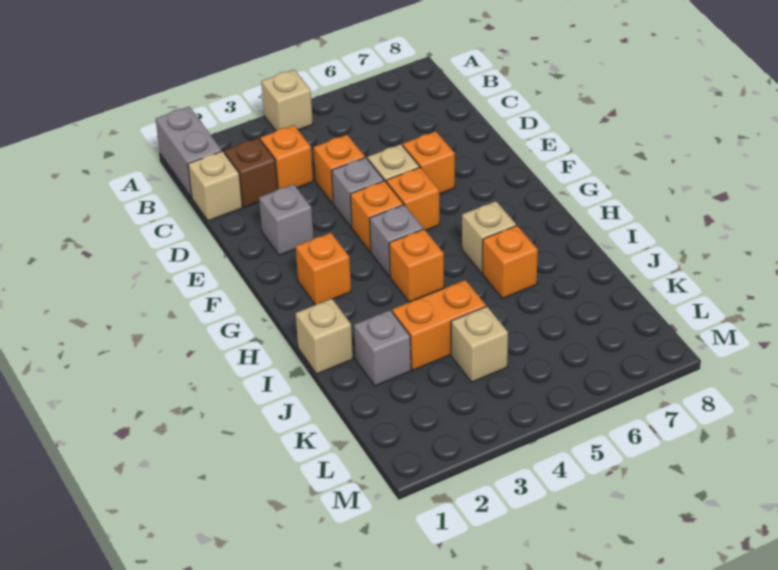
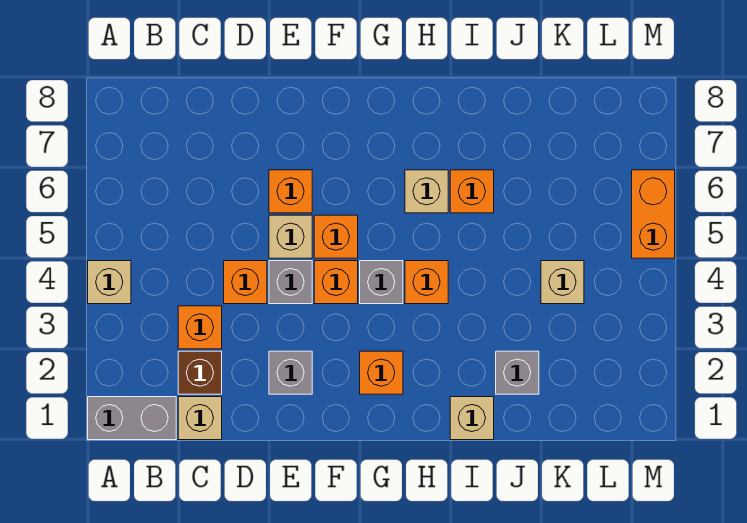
orange 1x2 brick [392,280,486,370] -> orange 1x2 brick moved to [632,170,675,258]

